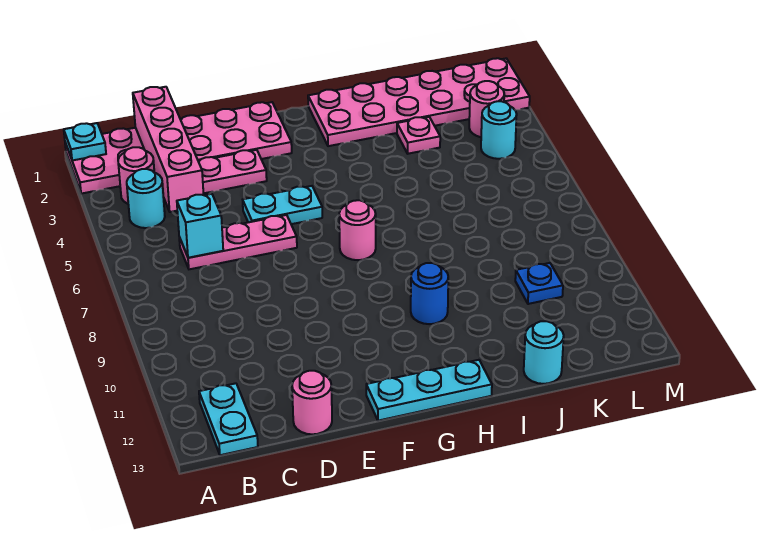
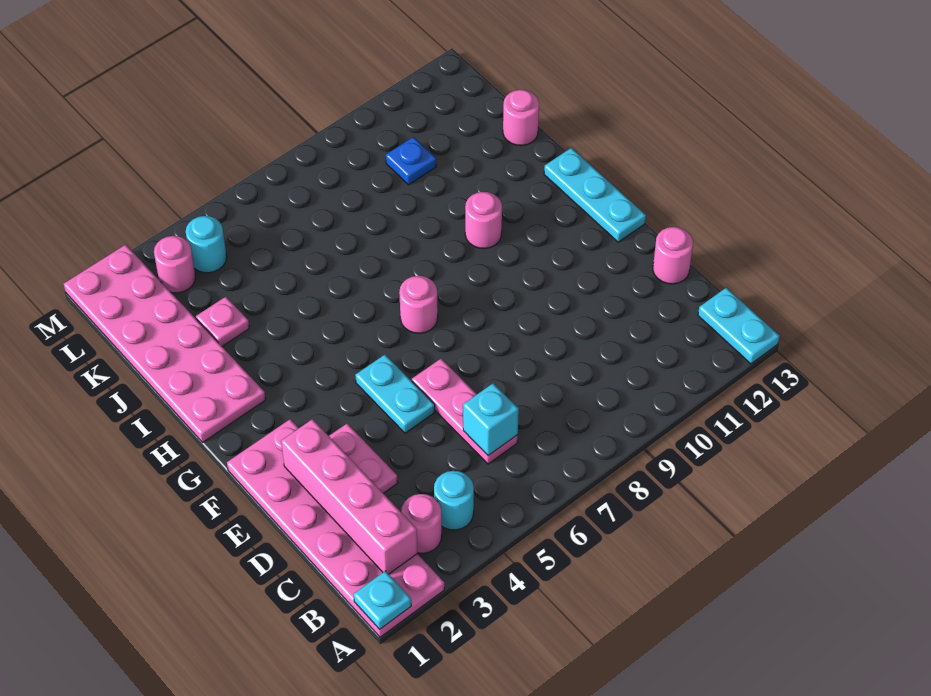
cyan 1x2 plate [199,383,258,455] -> cyan 1x2 plate turned to [698,288,780,364]
pink 1x4 brick [133,87,204,212] -> pink 1x4 brick turned to [281,419,417,574]
blue 1x1 round brick [411,263,448,324] -> pink 1x1 round brick [465,192,502,249]
cyan 1x1 round brick [524,321,564,384] -> pink 1x1 round brick [503,90,539,146]

